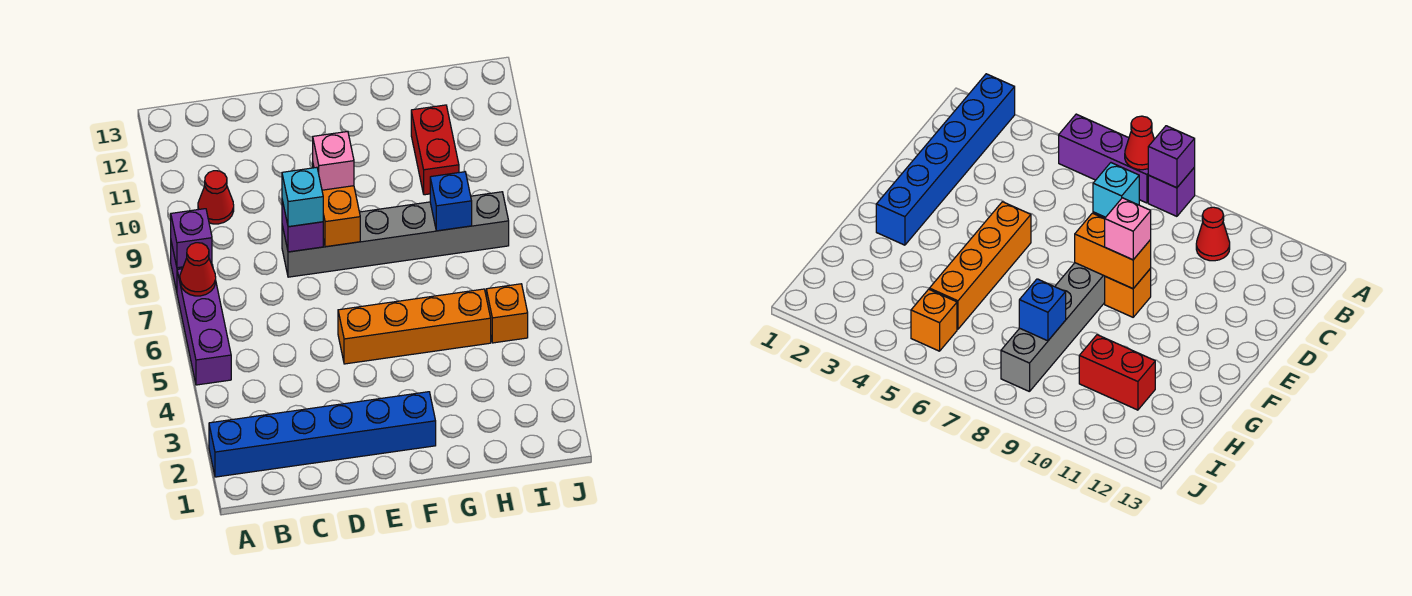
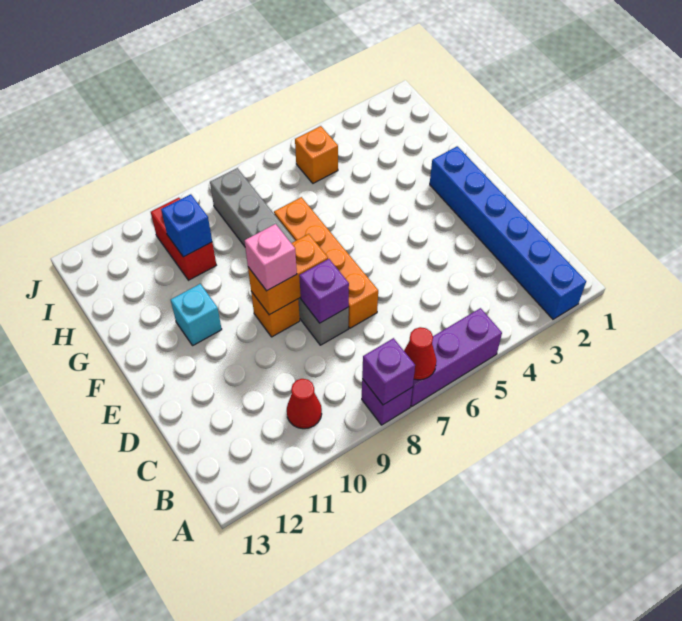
cyan 1x1 brick [282,167,323,227] -> cyan 1x1 brick moved to [171,284,222,346]
orange 1x4 brick [338,289,491,364] -> orange 1x4 brick moved to [274,197,378,328]
blue 1x1 brick [430,172,472,231] -> blue 1x1 brick moved to [161,194,212,257]
red 1x2 brick [411,105,459,195] -> red 1x2 brick turned to [151,198,216,280]

